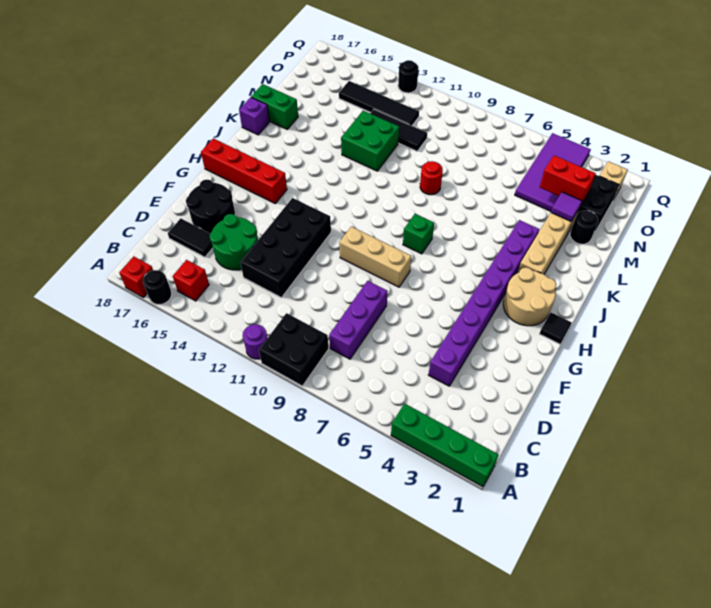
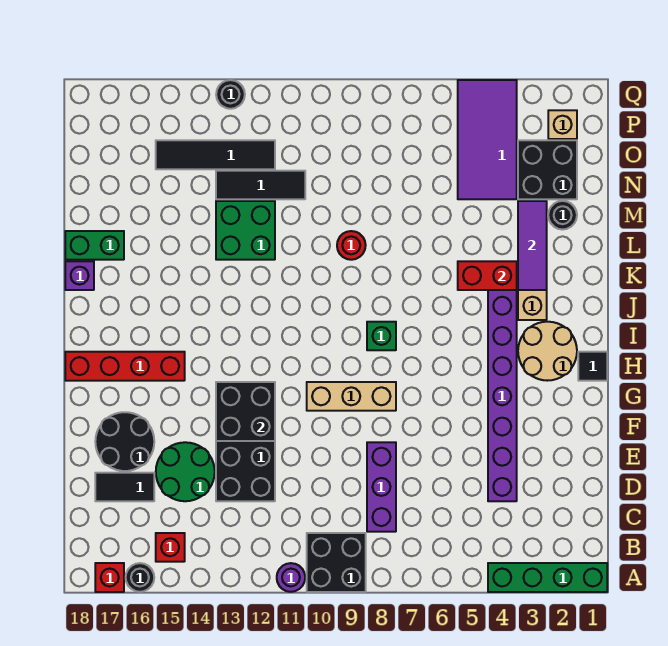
none -> black 2x2 brick [216,382,275,441]
purple 1x1 tile [551,192,582,221] -> purple 1x3 tile [518,201,547,290]
red 1x2 brick [540,156,596,204] -> red 1x2 brick moved to [458,261,517,290]

